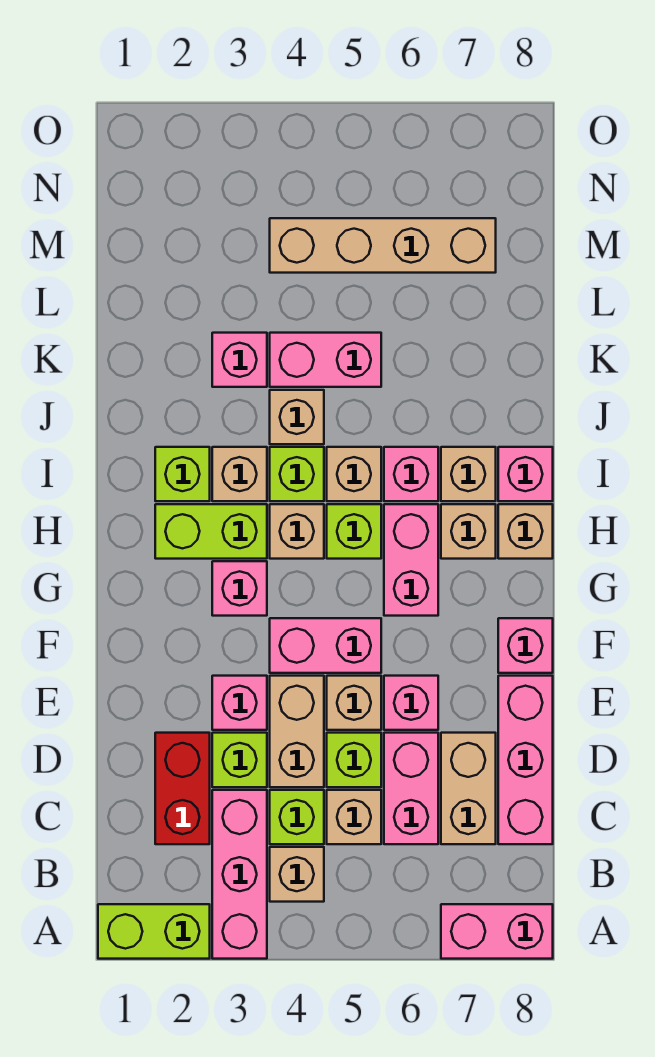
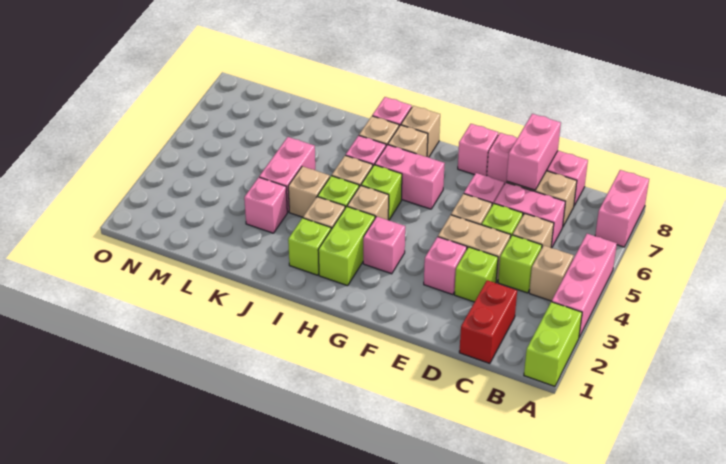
pink 1x3 brick [212,790,267,959] -> pink 1x3 brick turned to [552,234,617,337]
red 1x2 brick [155,733,210,844] -> red 1x2 brick turned to [459,280,517,364]
pink 1x2 brick [270,618,381,673] -> pink 1x2 brick moved to [507,114,561,190]
tan 1x4 brick [270,218,496,273] -> none

